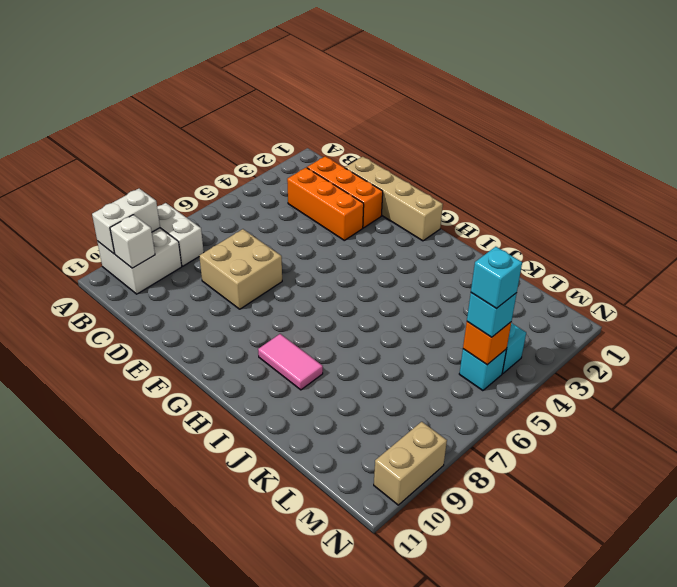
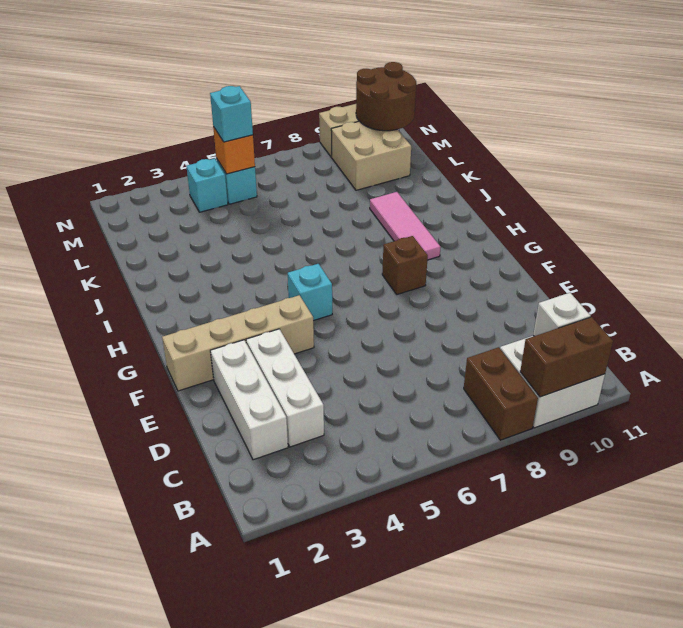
white 1x2 brick [157,203,204,266] -> brown 1x2 brick [464,347,538,440]
white 1x2 brick [92,189,160,254] -> brown 1x2 brick [520,317,613,397]
orange 1x3 brick [307,156,383,228] -> white 1x3 brick [210,340,288,460]
orange 1x3 brick [287,168,364,240] -> white 1x3 brick [246,329,324,447]
tan 1x4 brick [345,157,443,241] -> tan 1x4 brick turned to [162,295,314,391]
tan 2x2 brick [199,229,282,309] -> tan 2x2 brick moved to [331,121,411,190]
none -> brown 1x1 brick [382,236,428,295]
pink 1x2 tile [258,334,323,390] -> pink 1x3 tile [370,192,440,260]
cyan 1x1 brick [471,247,522,309] -> cyan 1x1 brick moved to [288,264,332,321]
none -> brown 2x2 round brick [356,62,416,131]

